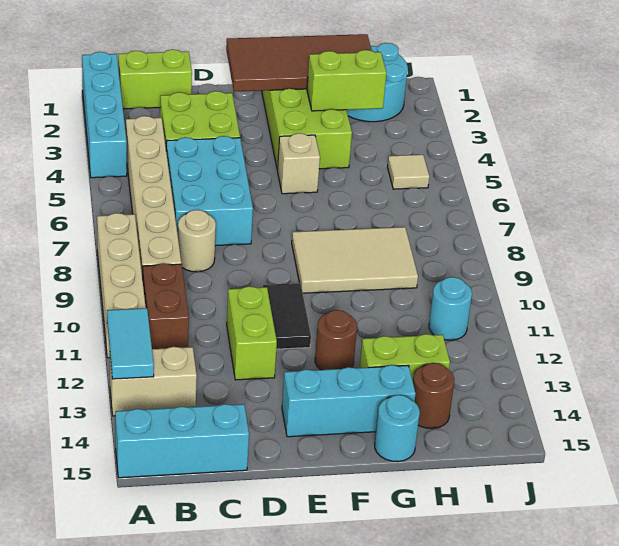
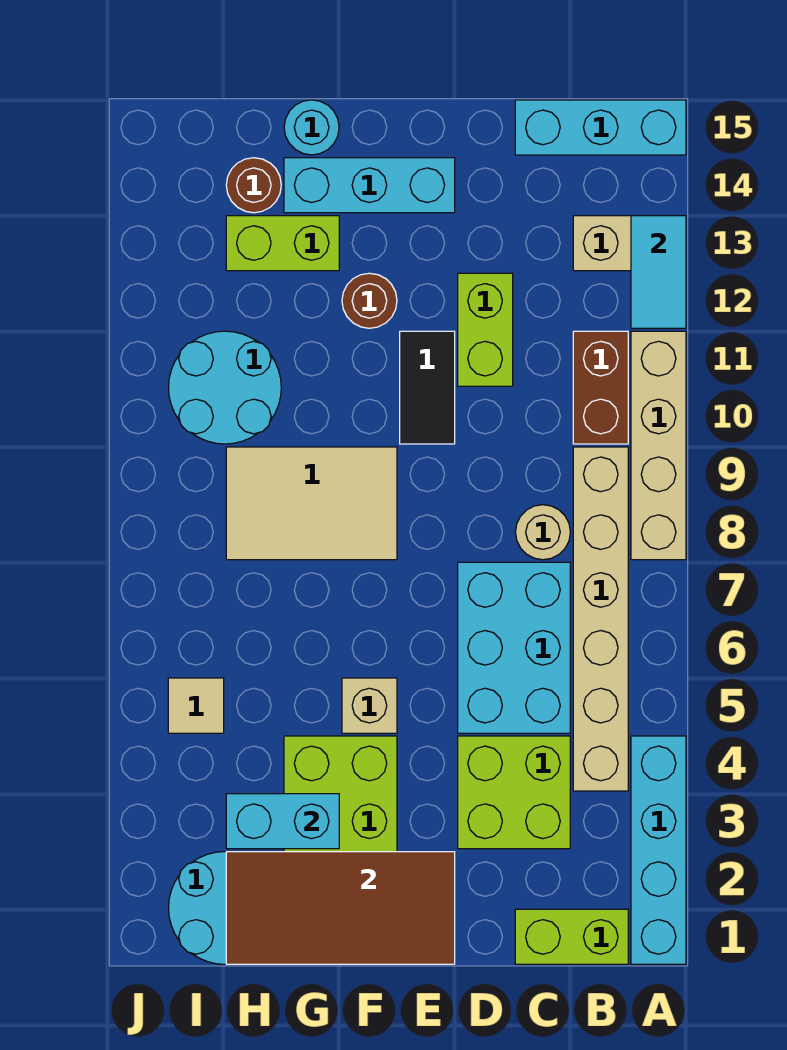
lime 1x2 brick [307,50,386,111] -> cyan 1x2 brick [226,794,339,849]
cyan 1x1 round brick [429,277,472,340] -> cyan 2x2 round brick [169,331,281,444]

